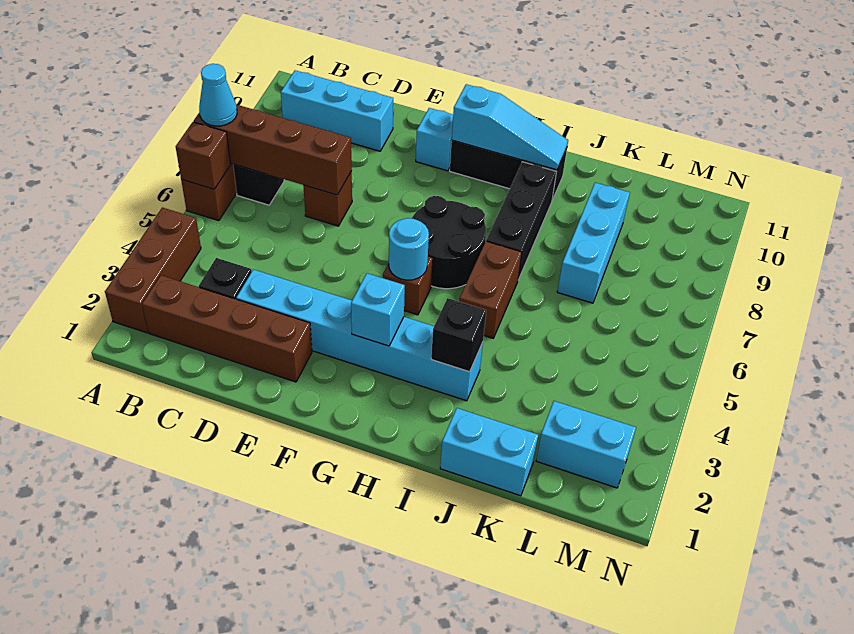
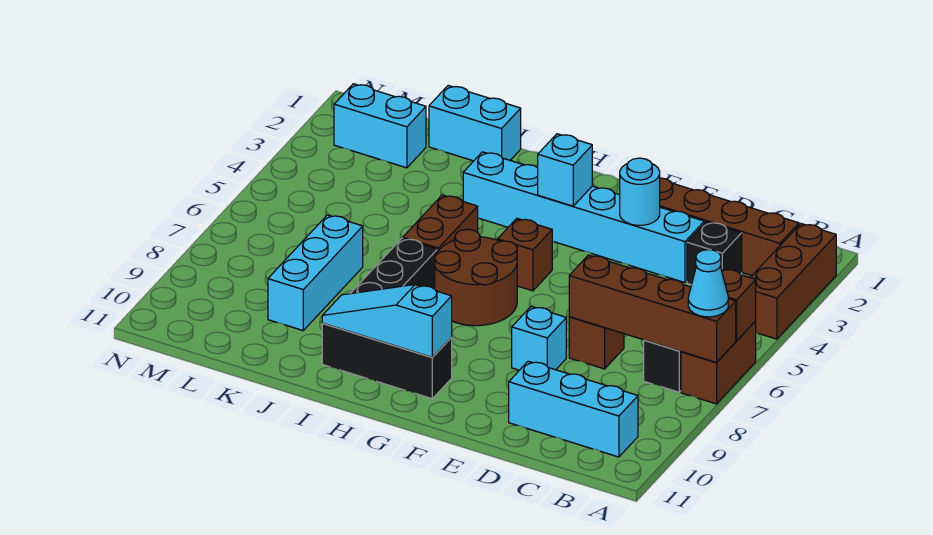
cyan 1x1 brick [416,108,453,171] -> cyan 1x1 brick moved to [512,307,566,370]
cyan 1x1 round brick [389,218,429,280] -> cyan 1x1 round brick moved to [620,158,660,225]
black 2x2 round brick [412,196,486,289] -> brown 2x2 round brick [435,229,517,326]
black 1x1 brick [431,298,486,372] -> none

